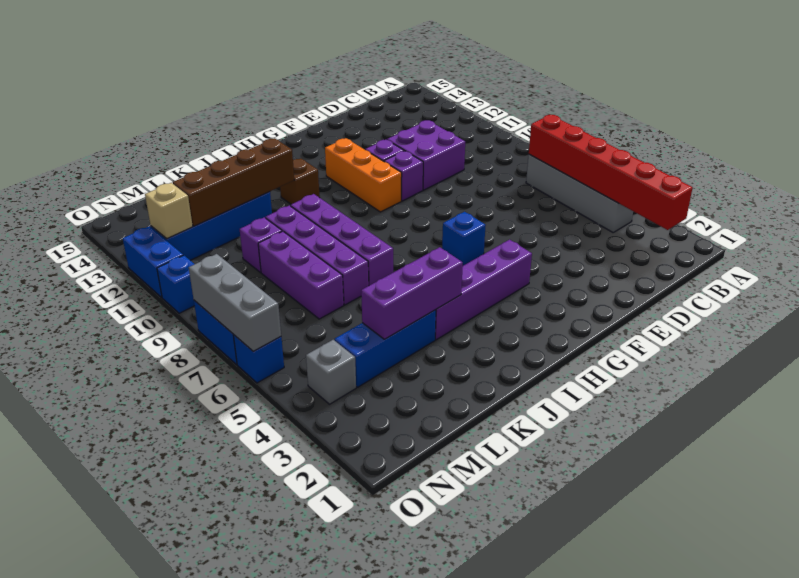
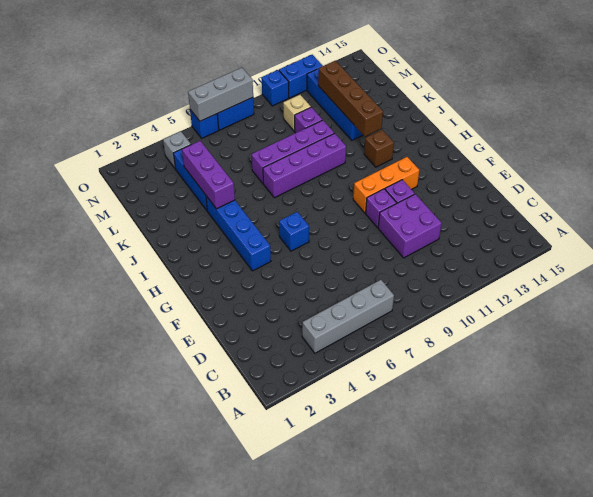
red 1x6 brick [529,115,692,230] -> none
purple 1x4 brick [435,240,532,340] -> blue 1x4 brick [206,196,271,271]
purple 1x3 brick [258,231,344,319] -> none
tan 1x1 brick [145,183,193,239] -> tan 1x1 brick moved to [283,95,311,131]

